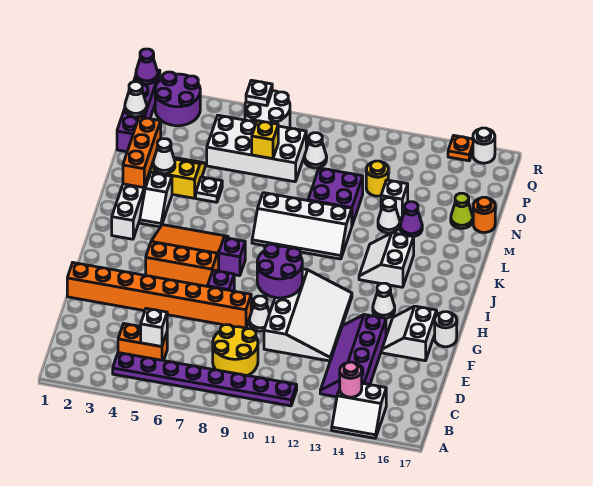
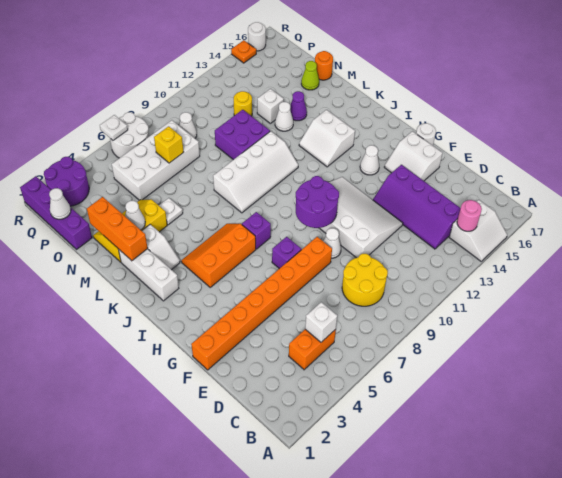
purple 1x8 plate [113,353,297,406] -> none
orange 3x3 slope [146,225,228,286] -> orange 2x3 slope [181,224,256,287]
purple 1x1 cone [136,49,158,84] -> none

